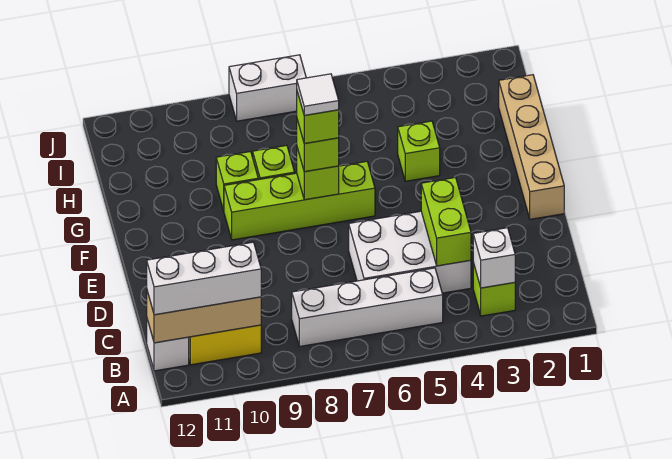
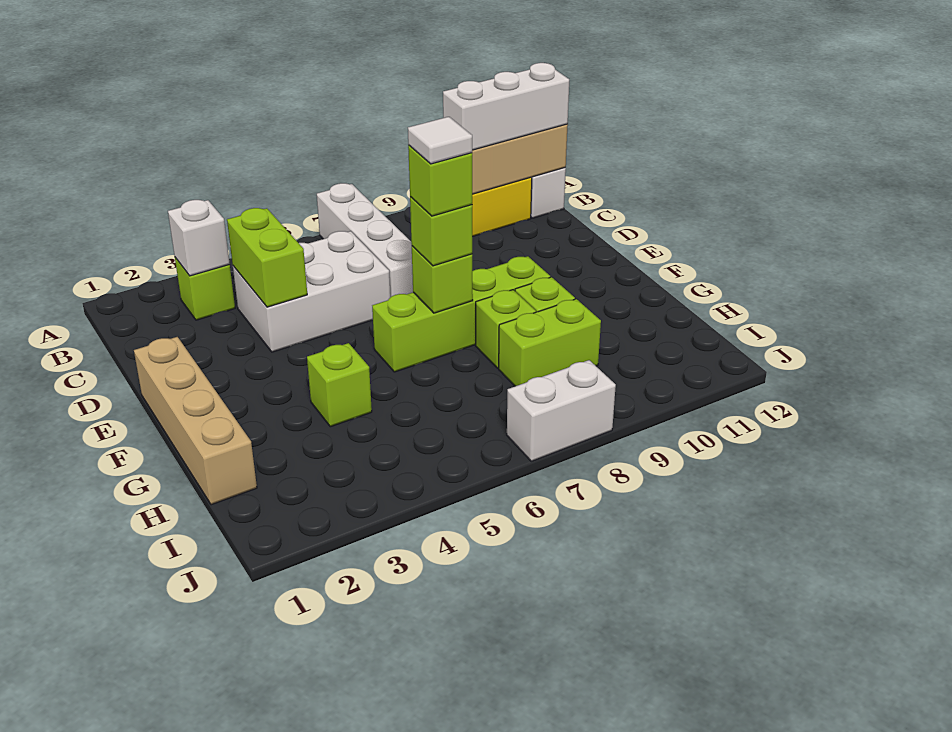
white 1x4 brick [292,268,443,347] -> white 1x4 brick turned to [317,183,413,297]
none -> lime 1x2 brick [499,299,601,386]

